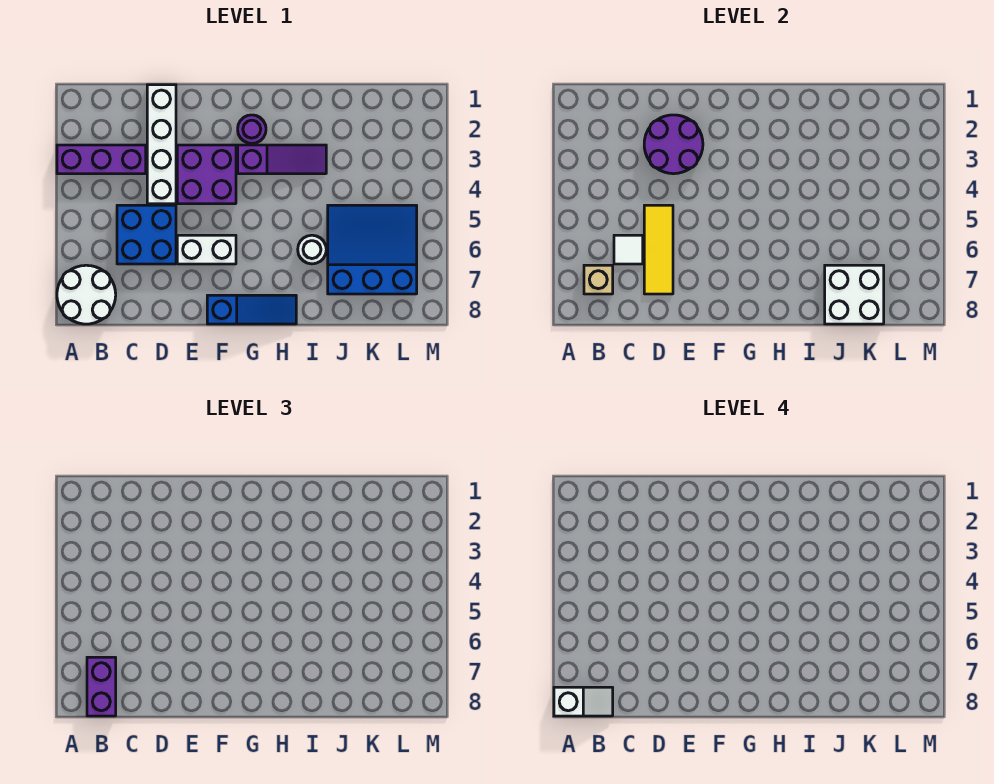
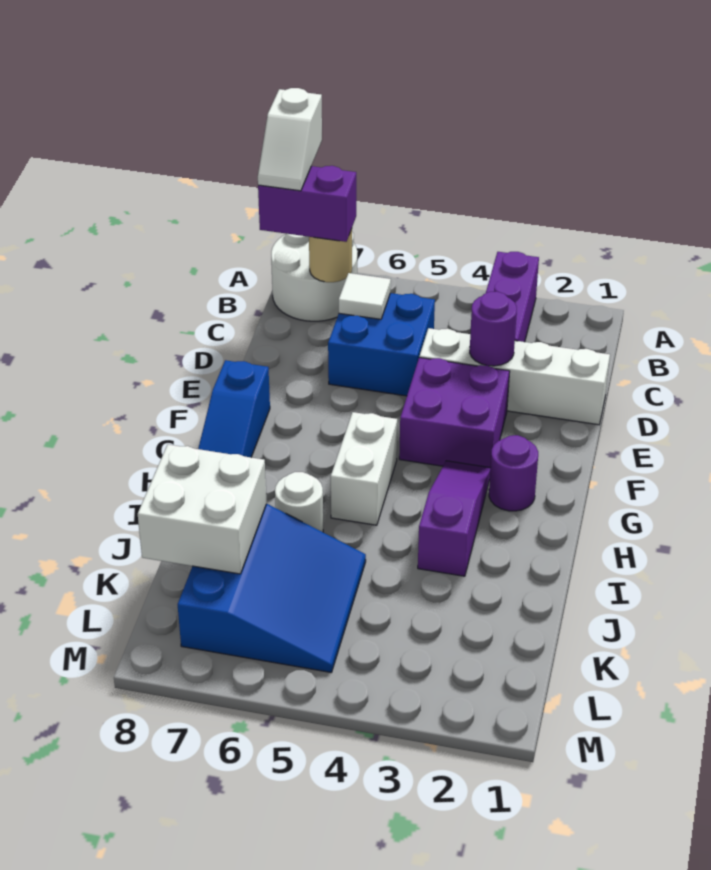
tan 1x1 brick [584,265,613,294] -> tan 1x1 round brick [309,229,352,282]
purple 2x2 round brick [644,115,703,174] -> purple 1x1 round brick [470,291,517,366]
yellow 1x3 tile [644,205,673,294] -> none
white 1x2 brick [177,235,236,264] -> white 1x2 brick moved to [331,412,397,525]
purple 1x3 slope [238,145,326,174] -> purple 1x3 slope turned to [418,461,490,576]

